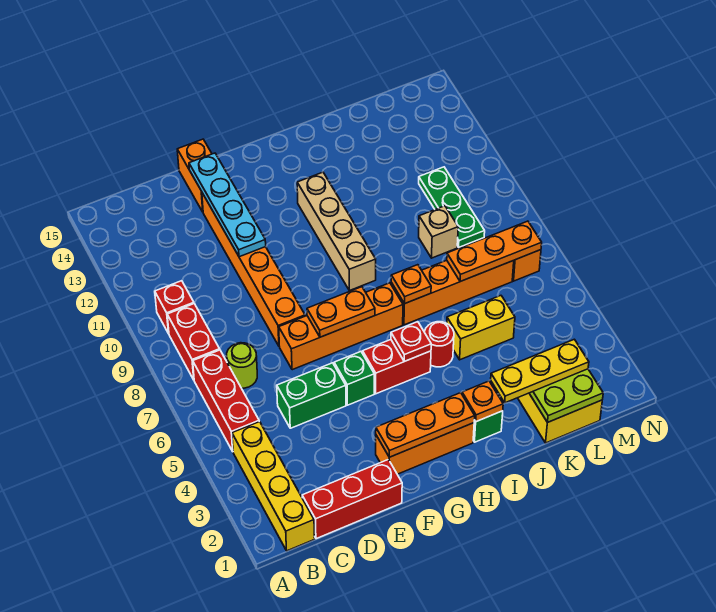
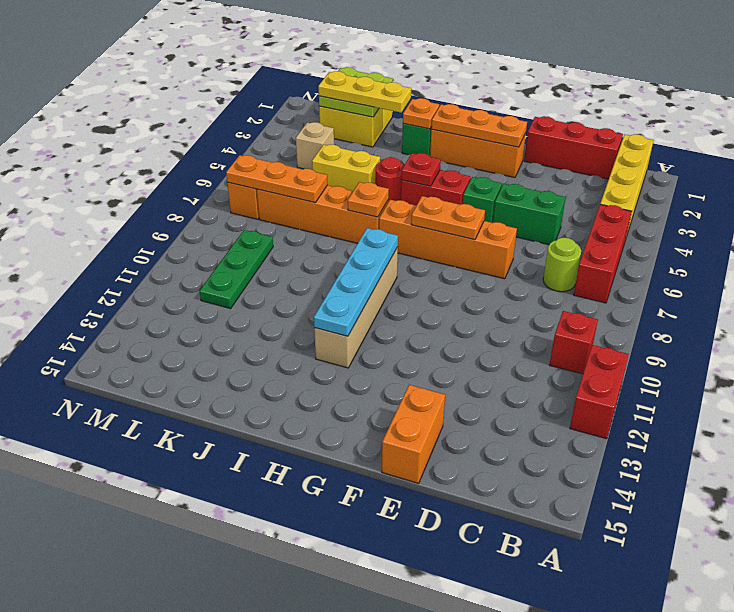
red 1x2 brick [167,304,220,380] -> red 1x2 brick moved to [570,345,629,439]
orange 1x6 brick [202,193,305,346] -> none
cyan 1x4 plate [189,153,266,257] -> cyan 1x4 plate moved to [314,228,398,336]
tan 1x1 brick [419,206,458,258] -> tan 1x1 brick moved to [296,122,334,170]

